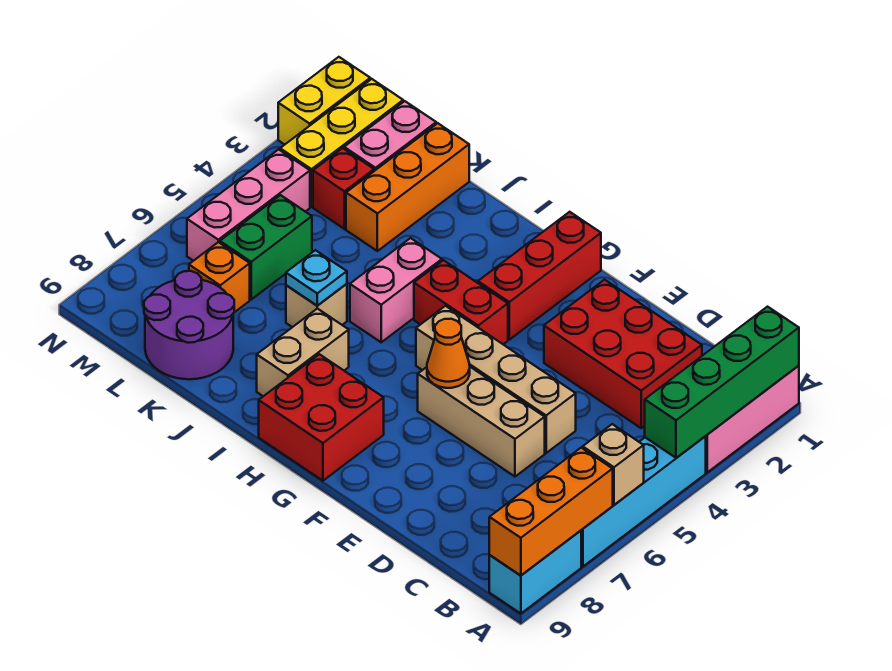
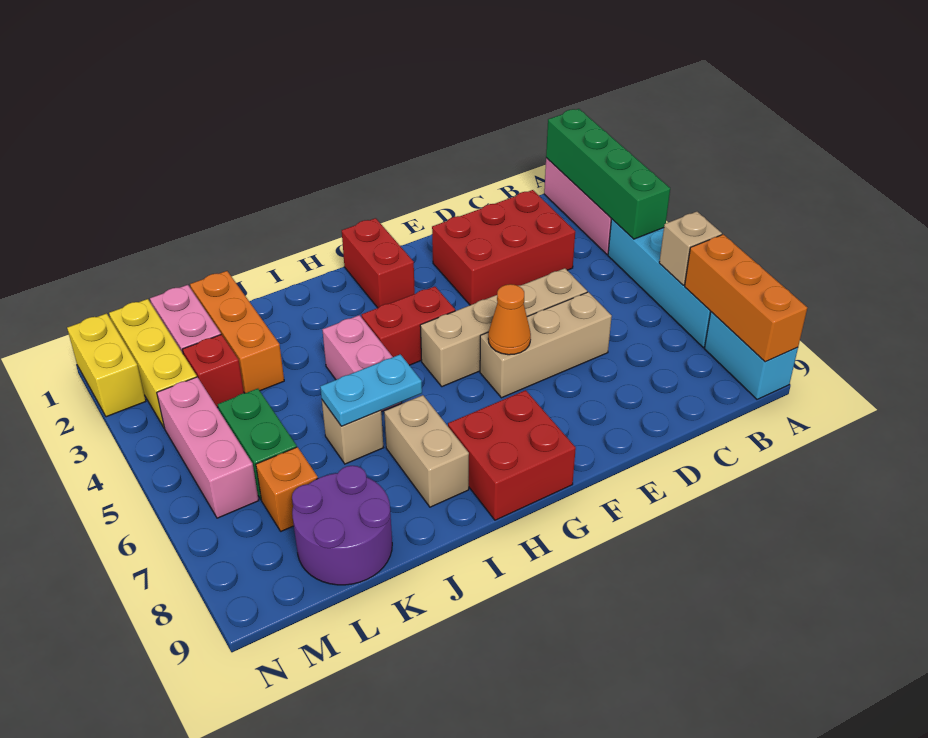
red 1x3 brick [478,212,601,340] -> red 1x2 brick [342,218,415,308]
cyan 1x1 plate [286,250,347,306] -> cyan 1x2 plate [320,354,422,426]

